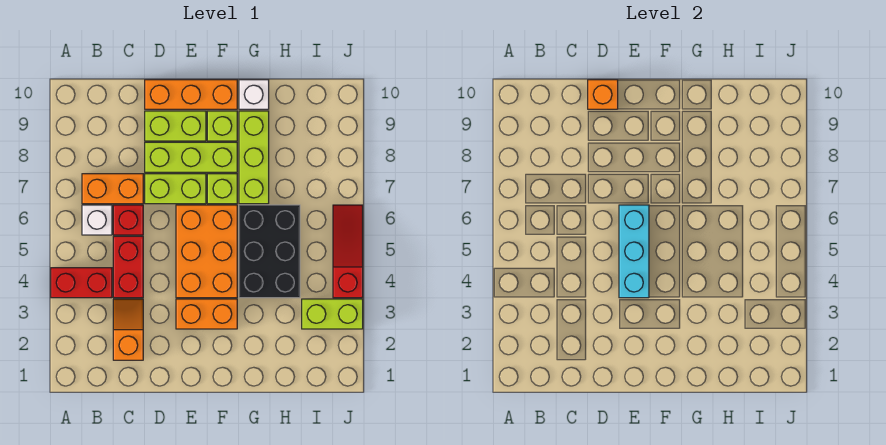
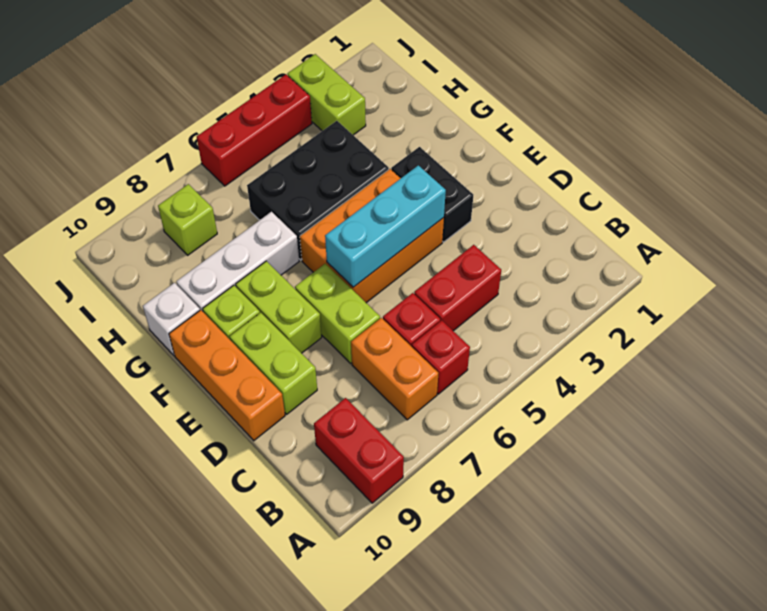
red 1x2 brick [51,268,112,298] -> red 1x2 brick moved to [314,398,404,503]
white 1x1 brick [82,205,112,235] -> red 1x1 brick [412,320,470,394]
orange 1x2 slope [113,299,143,360] -> none
lime 1x3 brick [145,142,237,172] -> lime 1x2 brick [236,261,322,353]
orange 1x1 brick [588,80,618,109] -> none
orange 1x2 brick [176,299,237,329] -> black 1x2 brick [391,147,473,242]
lime 1x1 brick [207,174,237,204] -> lime 1x1 brick moved to [158,184,217,255]
lime 1x3 brick [239,111,269,204] -> white 1x3 brick [176,212,299,311]
red 1x3 slope [333,205,363,298] -> red 1x3 brick [197,75,312,186]

